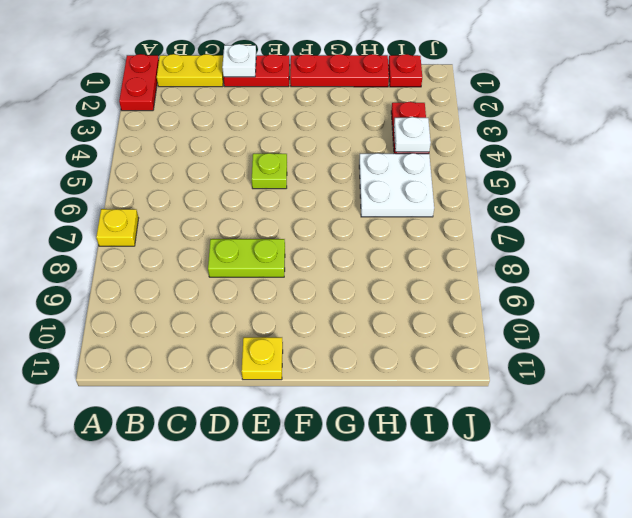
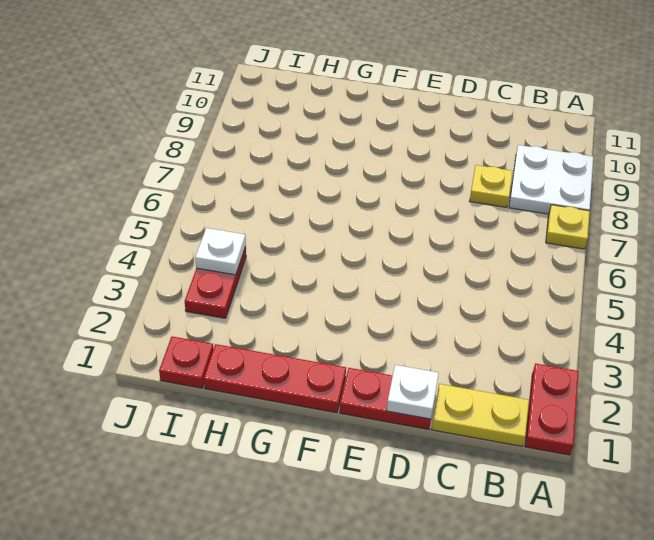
lime 1x2 plate [208,239,285,277] -> none
lime 1x1 plate [252,153,287,189] -> none
yellow 1x1 plate [241,337,283,380] -> yellow 1x1 plate moved to [470,165,513,207]
white 2x2 plate [359,153,434,217] -> white 2x2 plate moved to [509,145,593,214]

